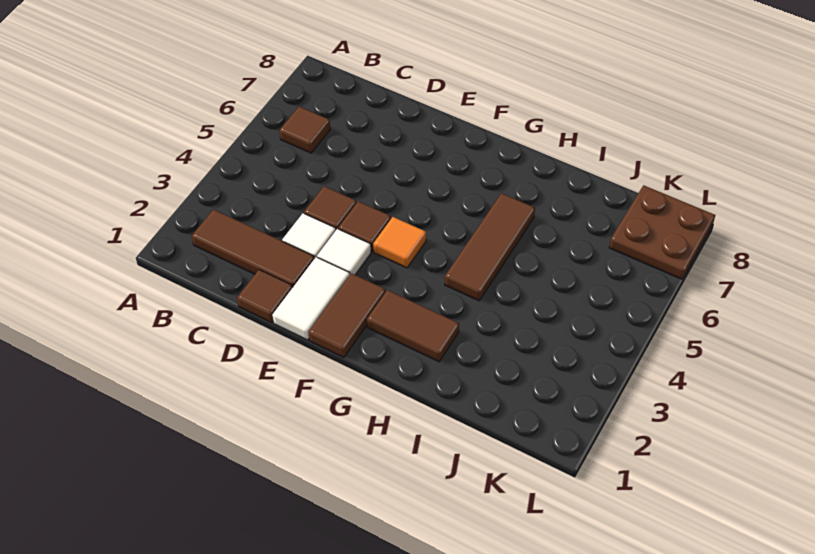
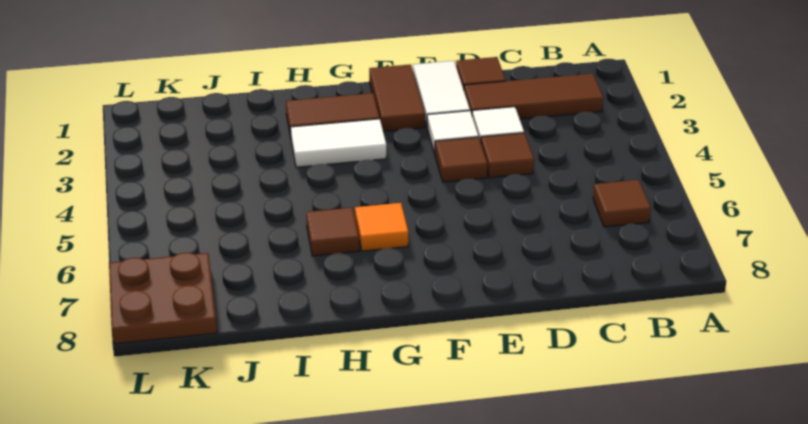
orange 1x1 tile [373,217,426,268] -> orange 1x1 tile moved to [355,203,408,251]
none -> white 1x2 tile [291,119,386,167]
brown 1x3 tile [445,193,535,301] -> brown 1x1 tile [306,208,359,256]

